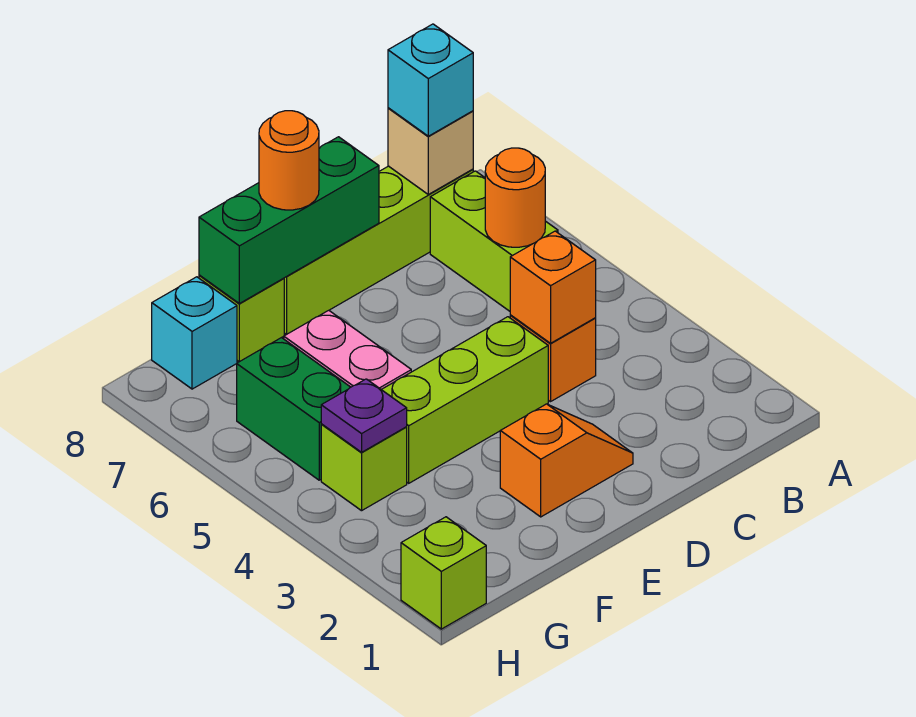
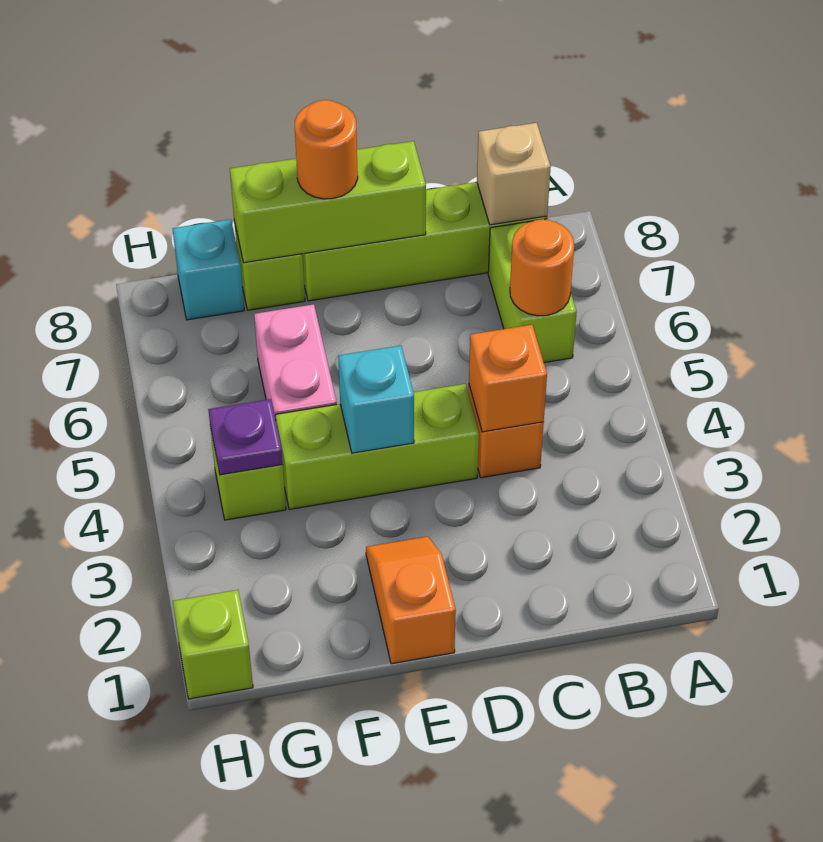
cyan 1x1 brick [388,24,473,136] -> cyan 1x1 brick moved to [338,346,414,453]
orange 1x2 slope [500,404,633,517] -> orange 1x2 slope turned to [366,536,456,664]
green 1x3 brick [199,137,379,303] -> lime 1x3 brick [230,141,426,263]
green 1x2 brick [237,338,351,480] -> none

